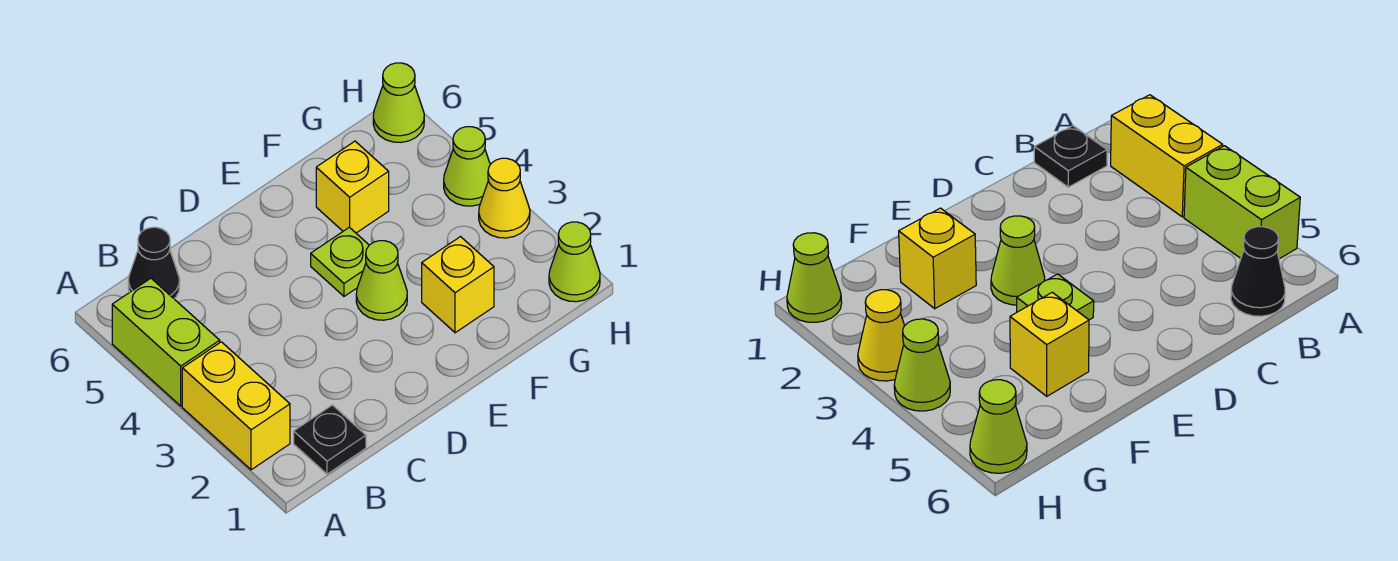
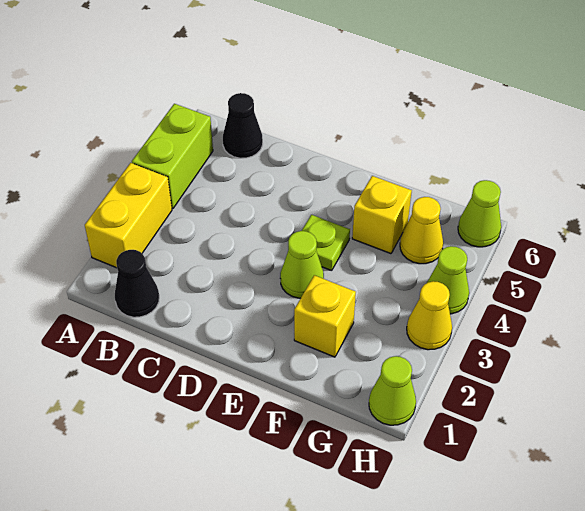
black 1x1 plate [294,405,366,474] -> black 1x1 cone [115,250,159,317]
none -> yellow 1x1 cone [400,197,443,264]

